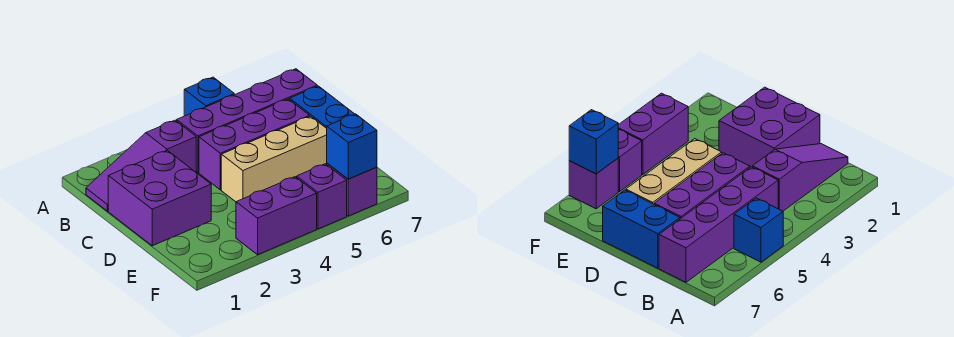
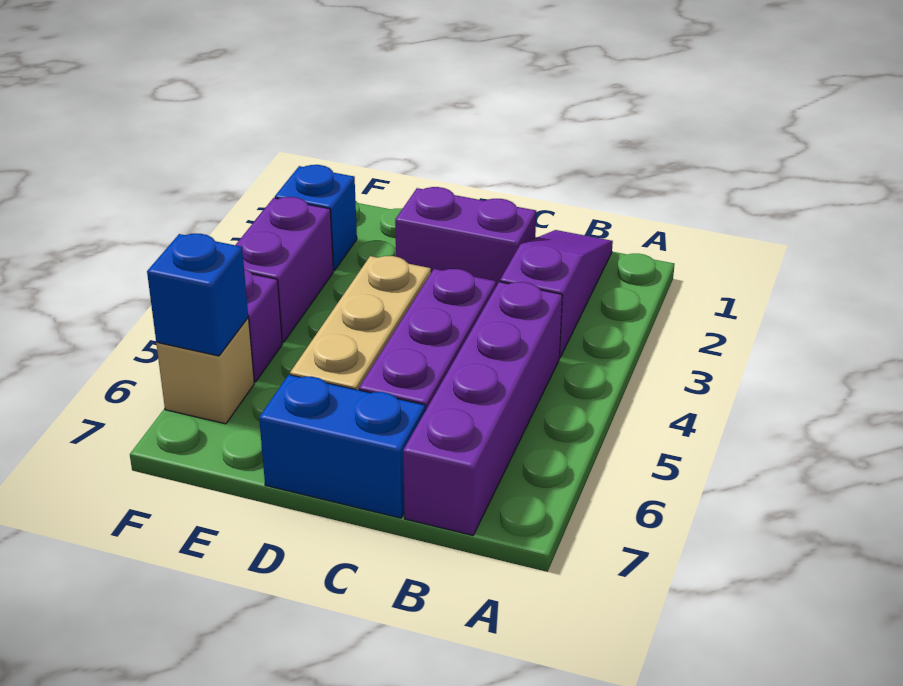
blue 1x1 brick [184,77,234,116] -> blue 1x1 brick moved to [275,165,357,271]
purple 2x2 brick [108,150,211,246] -> purple 1x2 brick [395,187,536,286]
purple 1x1 brick [327,163,377,216] -> tan 1x1 brick [156,318,254,424]

